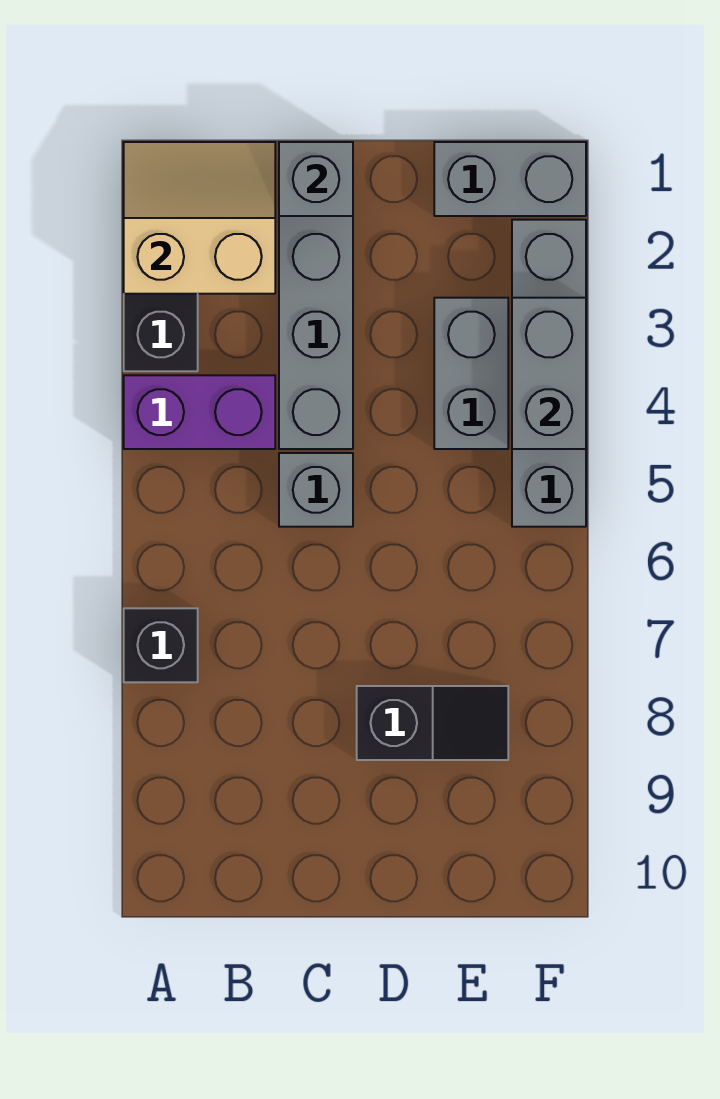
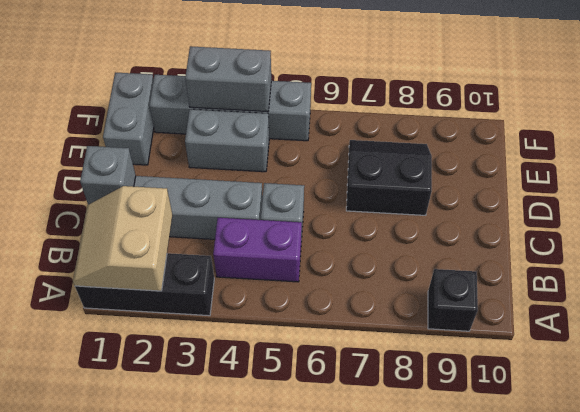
purple 1x2 brick [124,375,275,449] -> purple 1x2 brick turned to [213,218,302,282]
black 1x1 brick [124,608,198,682] -> black 1x1 brick moved to [428,269,478,331]
black 1x2 slope [357,686,508,760] -> black 2x2 slope [346,140,432,215]

